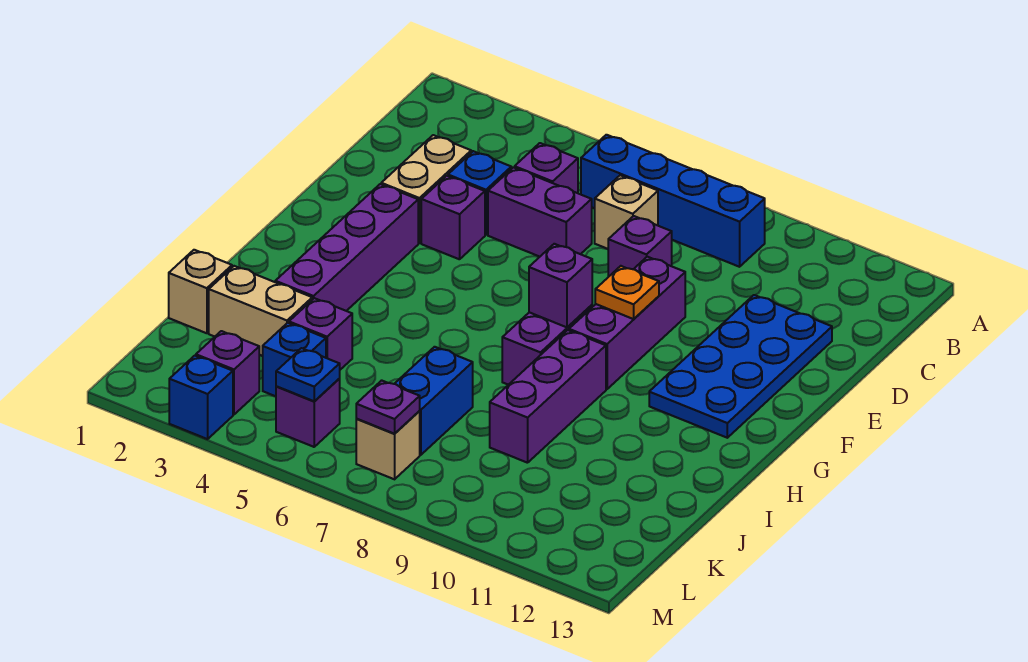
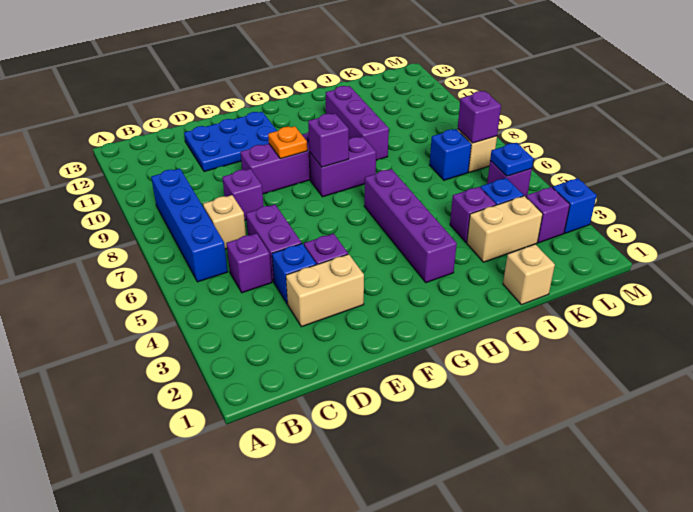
blue 2x4 plate [649,295,832,438] -> blue 2x3 plate [184,112,277,172]
purple 1x4 brick [275,184,418,311] -> purple 1x4 brick turned to [364,169,457,283]
purple 1x3 brick [490,330,606,463] -> purple 1x3 brick turned to [326,86,389,160]
tan 1x2 brick [209,266,312,356] -> tan 1x2 brick turned to [467,196,543,262]
blue 1x2 brick [395,347,473,455] -> blue 1x1 brick [430,129,471,180]
purple 1x1 plate [356,380,420,434] -> purple 1x1 brick [458,91,501,143]

